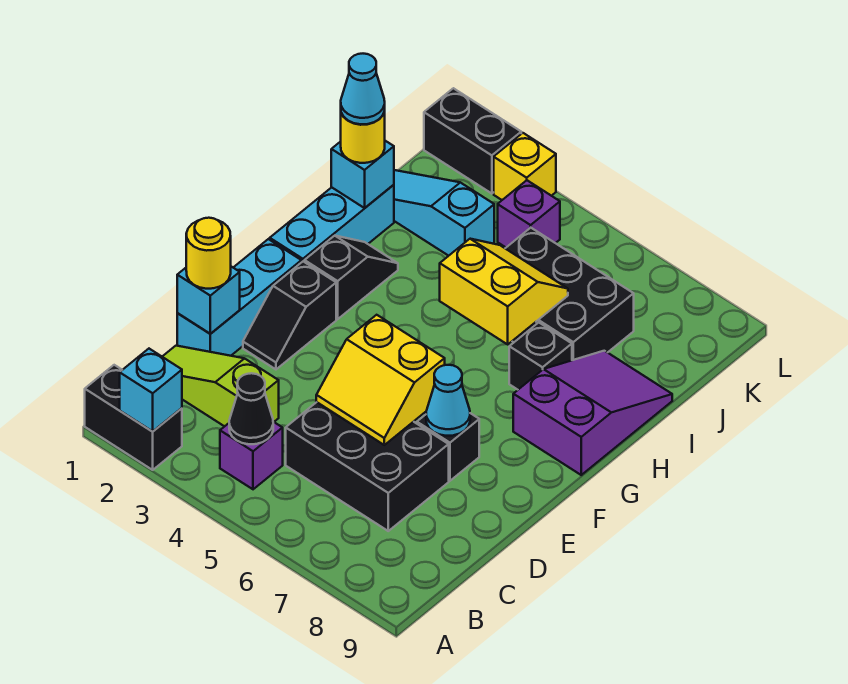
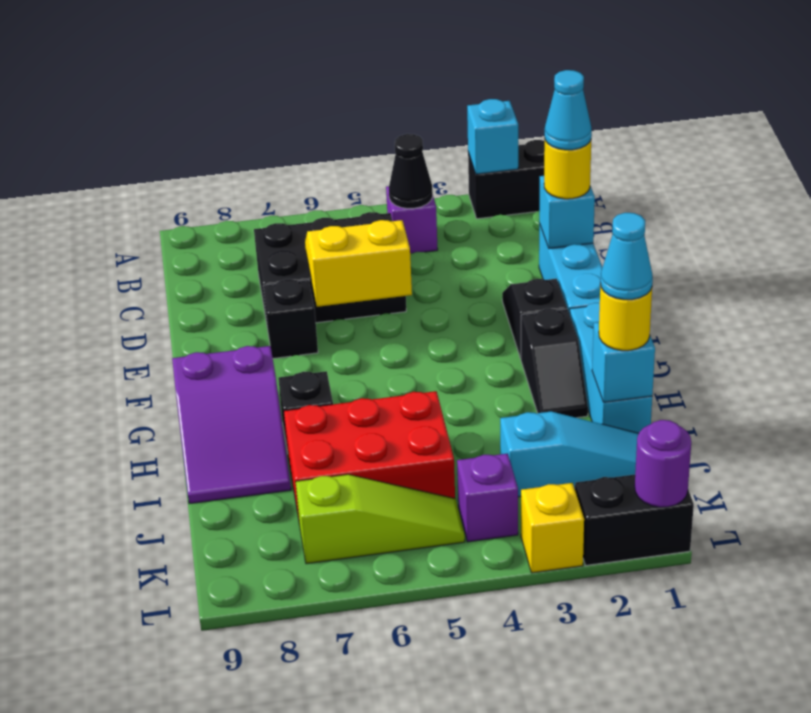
lime 1x3 slope [162,346,279,426] -> lime 1x3 slope moved to [295,474,465,564]
cyan 1x1 cone [426,365,470,436] -> cyan 1x1 cone moved to [545,70,592,150]
yellow 2x2 slope [440,239,568,344] -> none
black 2x3 brick [505,228,634,360] -> red 2x3 brick [284,391,455,519]
none -> purple 1x1 round brick [635,420,691,507]

